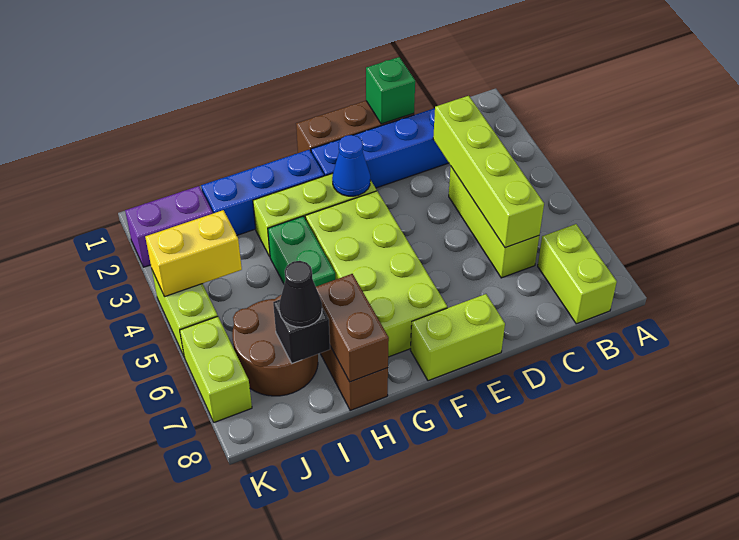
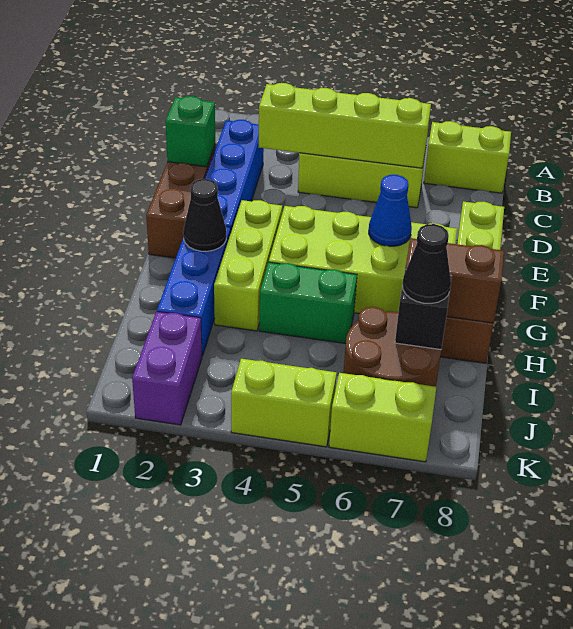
blue 1x1 cone [332,135,370,196] -> blue 1x1 cone moved to [369,175,412,246]
none -> black 1x1 cone [183,179,226,251]
yellow 1x2 brick [145,210,242,297] -> none

